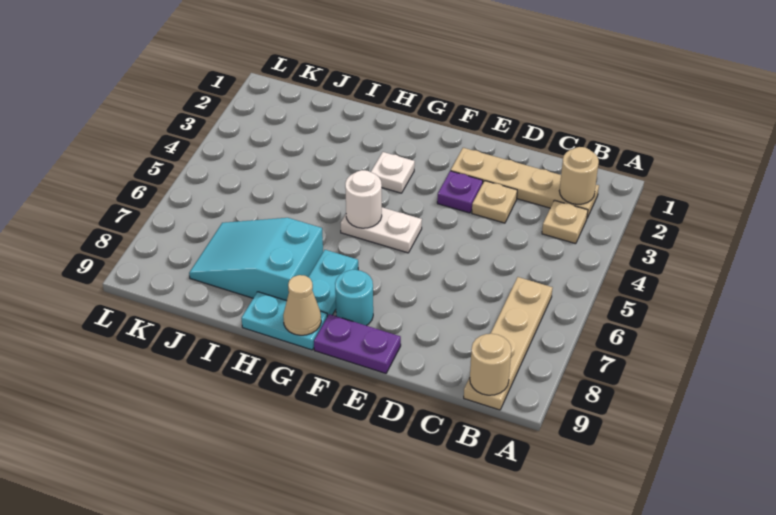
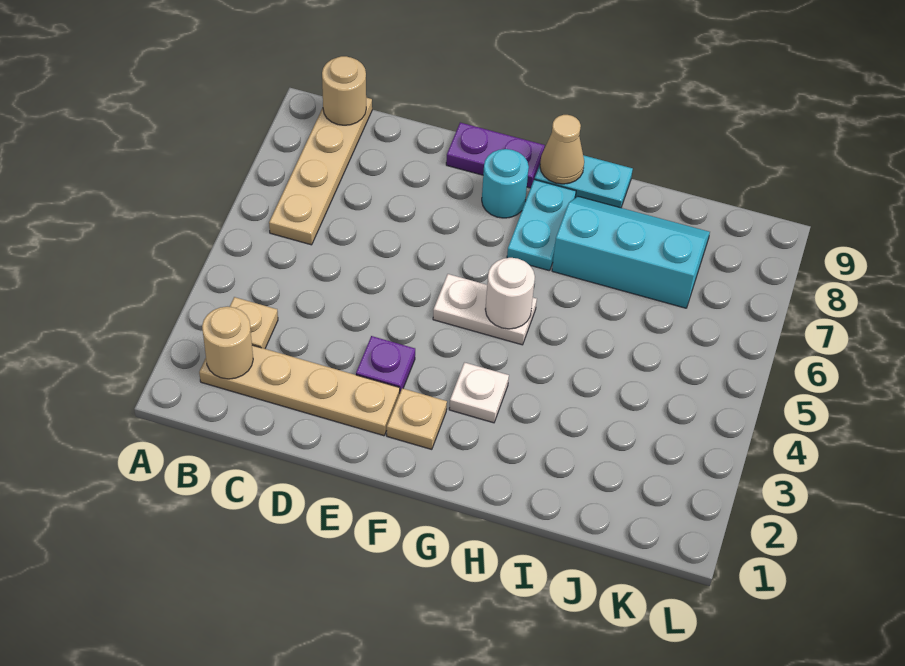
tan 1x1 plate [472,181,517,223] -> tan 1x1 plate moved to [387,388,447,449]
cyan 2x3 slope [189,218,323,301] -> cyan 2x3 slope turned to [552,196,710,308]

